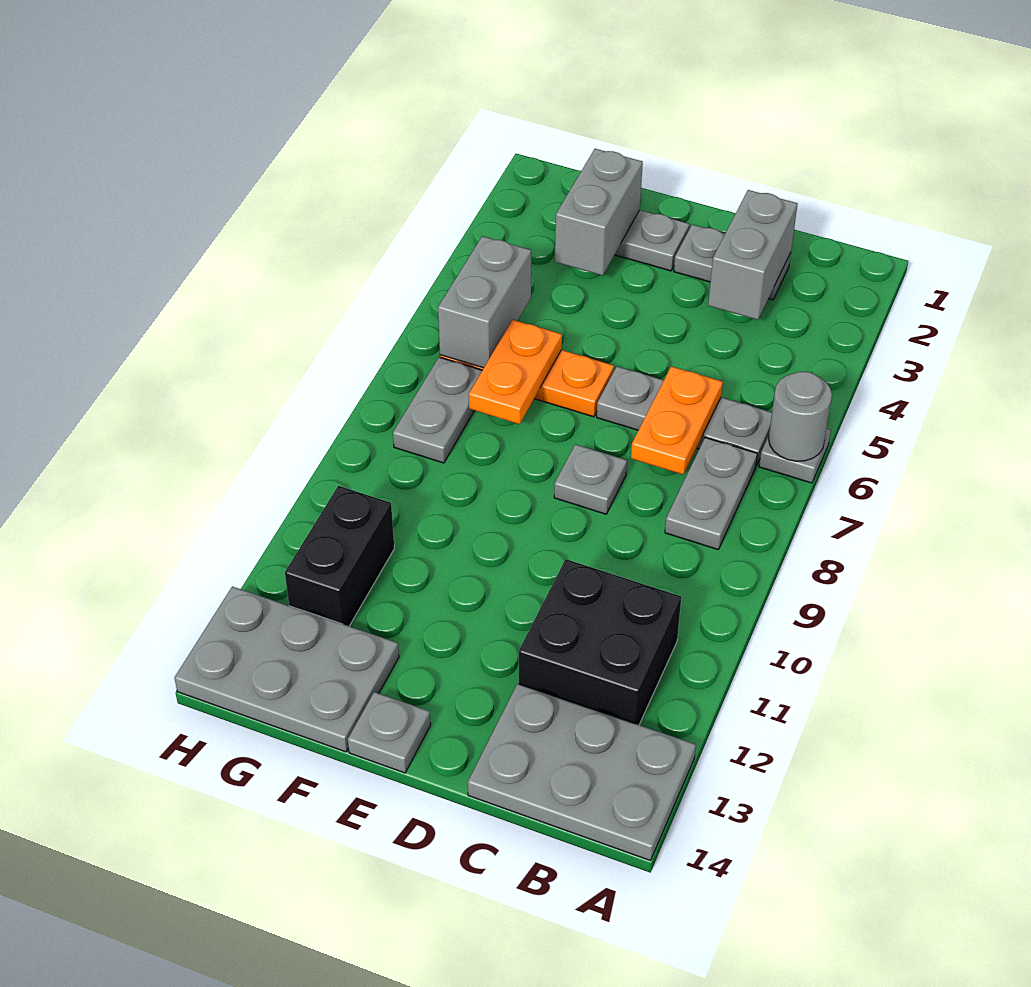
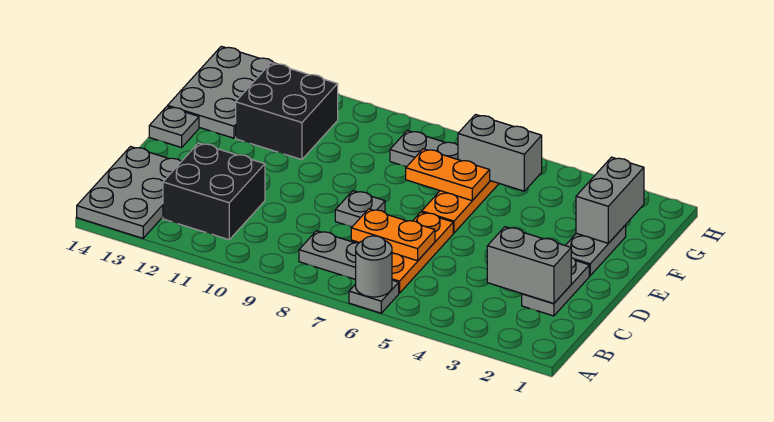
grey 1x3 plate [597,366,772,466] -> orange 1x3 plate [392,212,453,293]
grey 1x2 brick [555,149,643,276] -> grey 1x2 brick turned to [576,157,644,243]
black 1x2 brick [285,486,394,626] -> black 2x2 brick [236,63,338,160]

